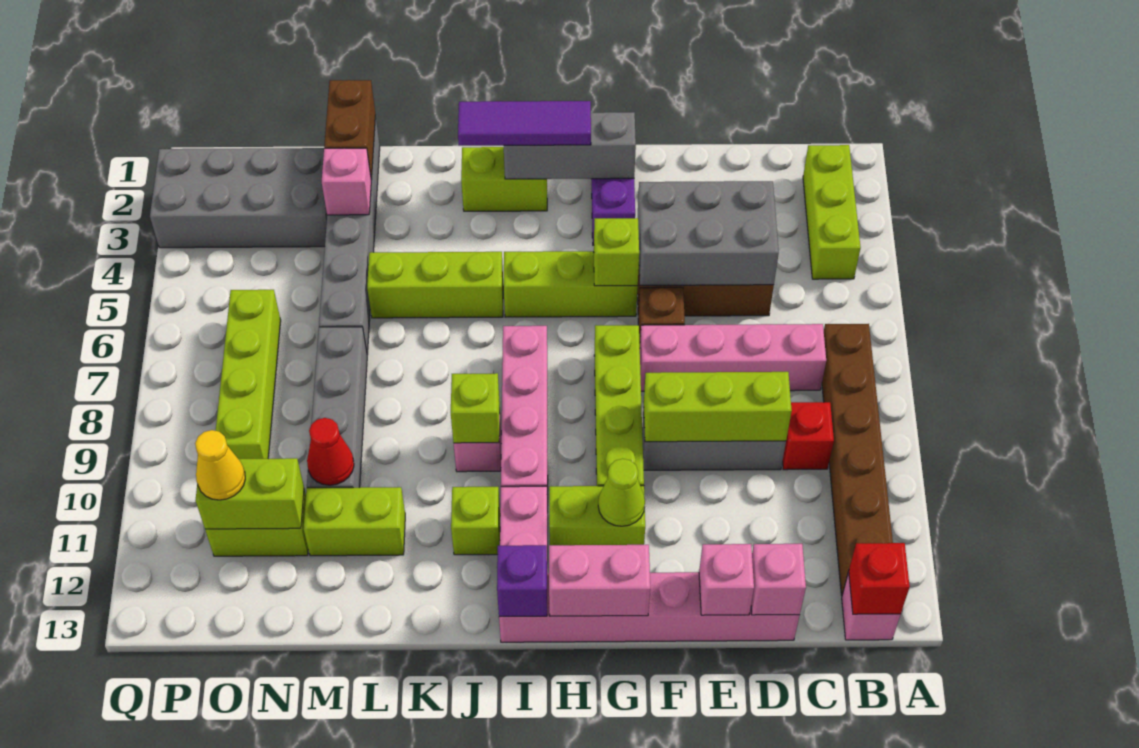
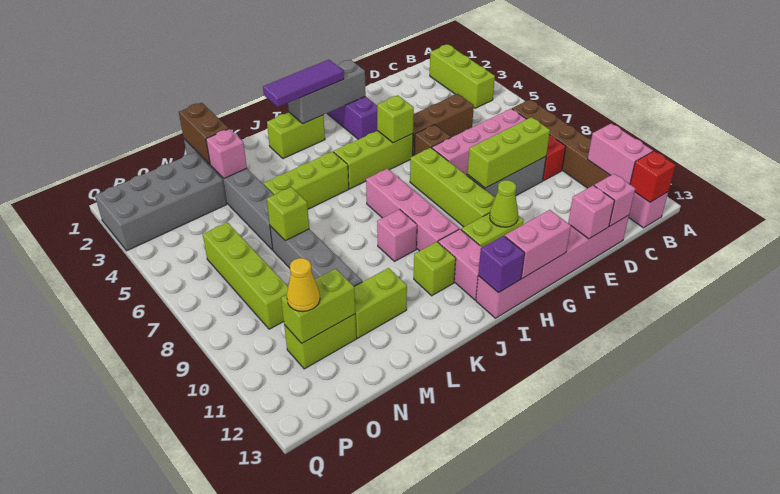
none -> pink 1x2 brick [588,124,653,184]
grey 2x3 brick [638,181,779,285] -> none
lime 1x1 brick [451,373,500,443] -> lime 1x1 brick moved to [267,187,309,241]
red 1x1 cone [307,418,354,485] -> none

